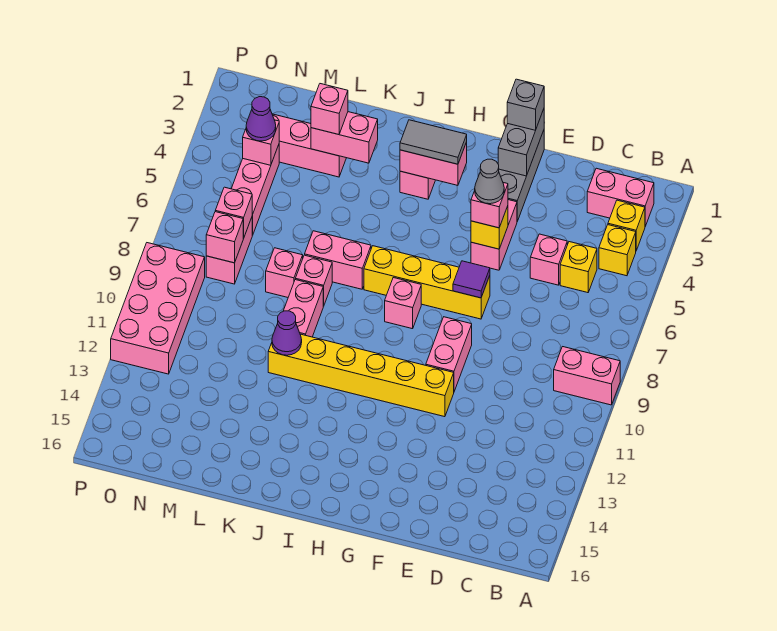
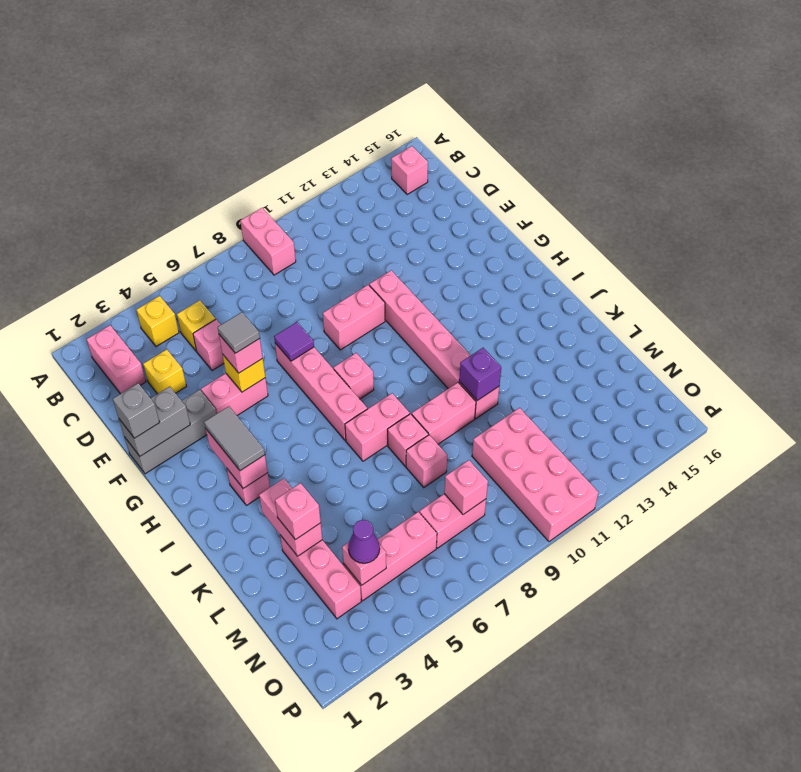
yellow 1x1 brick [608,200,645,250] -> yellow 1x1 brick moved to [143,349,186,394]
grey 1x1 cone [475,159,504,204] -> grey 1x1 tile [218,312,260,353]
yellow 1x4 brick [364,246,490,319] -> pink 1x4 brick [275,343,367,440]
yellow 1x6 brick [268,334,454,417] -> pink 1x6 brick [369,270,499,419]
pink 1x2 brick [305,231,371,289] -> pink 1x2 brick turned to [345,393,410,461]
purple 1x1 cone [272,311,302,355] -> purple 1x1 brick [459,348,501,401]
pink 1x1 brick [215,187,252,238] -> pink 1x1 brick moved to [391,146,428,194]
pink 2x4 brick [111,243,205,374] -> pink 2x4 brick turned to [472,408,598,542]

